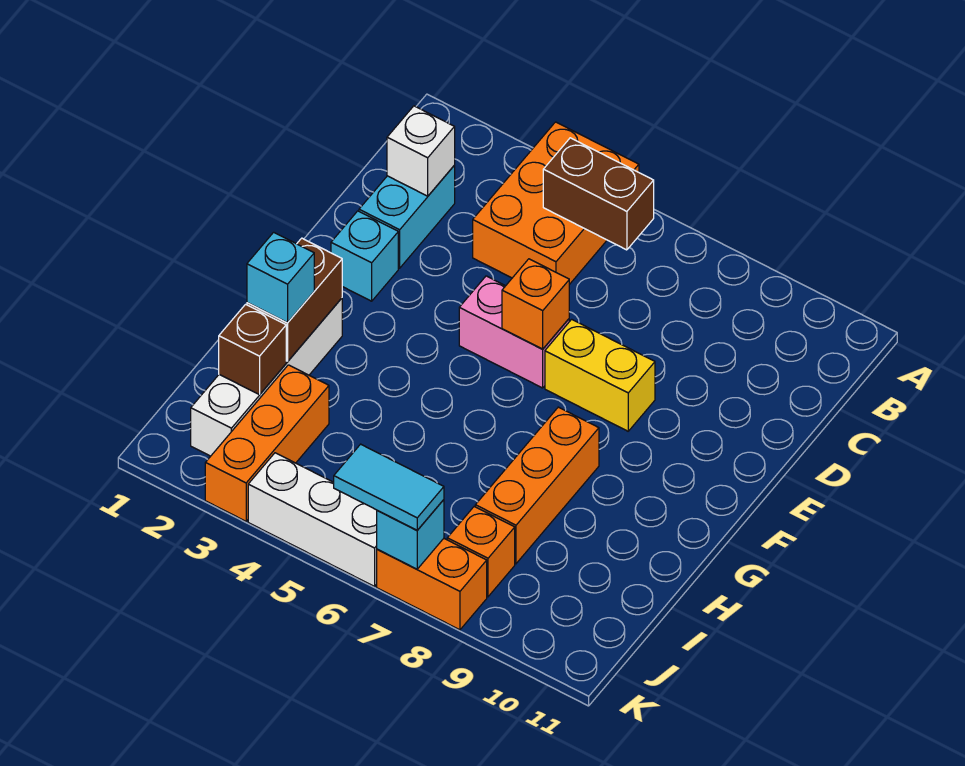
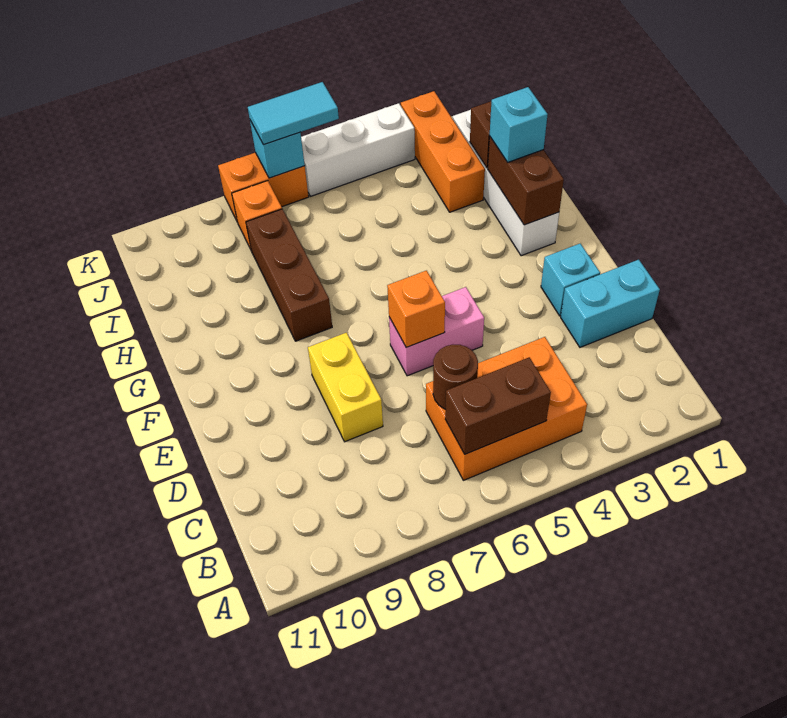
orange 2x3 brick [473,122,639,285] -> orange 2x3 brick turned to [426,337,587,480]
cyan 1x2 brick [359,166,455,268] -> cyan 1x2 brick turned to [561,260,660,347]
white 1x1 brick [387,106,455,196] -> none
none -> brown 1x1 round brick [433,345,478,409]
yellow 1x2 brick [545,319,655,431] -> yellow 1x2 brick turned to [308,333,383,442]
orange 1x3 brick [475,407,599,564] -> brown 1x3 brick [246,209,332,341]

